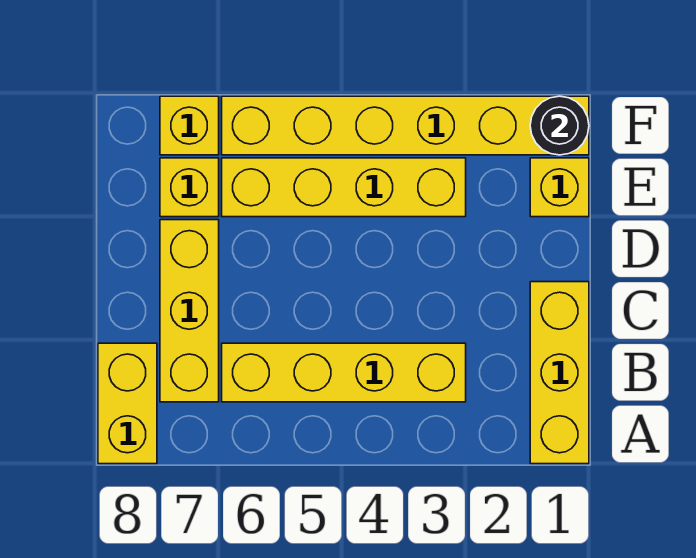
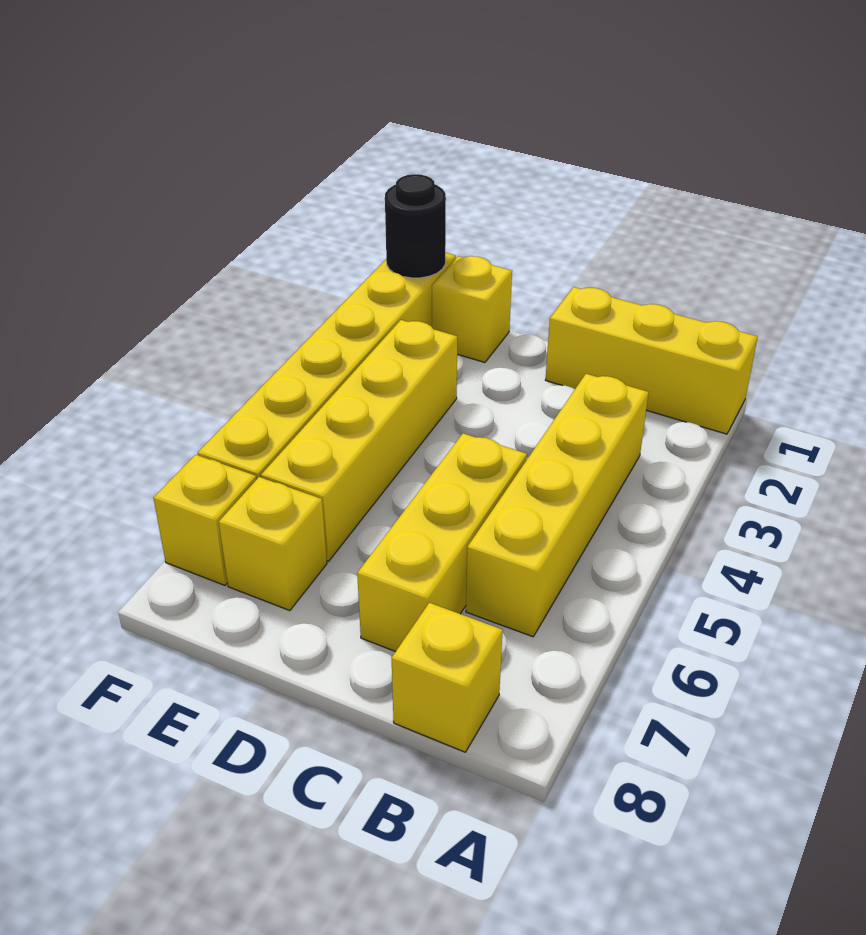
yellow 1x2 brick [98,343,157,464] -> yellow 1x1 brick [392,603,503,752]
yellow 1x3 brick [160,220,219,402] -> yellow 1x3 brick turned to [357,433,527,652]

